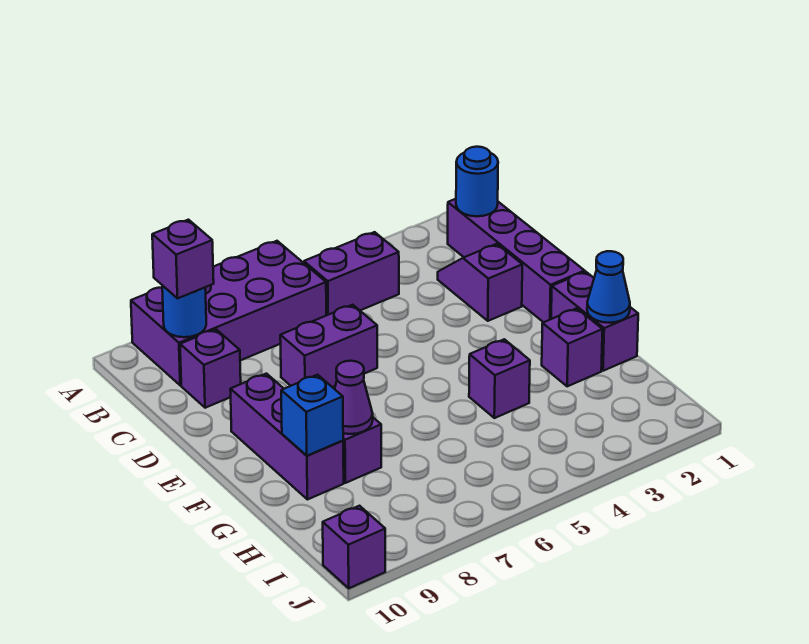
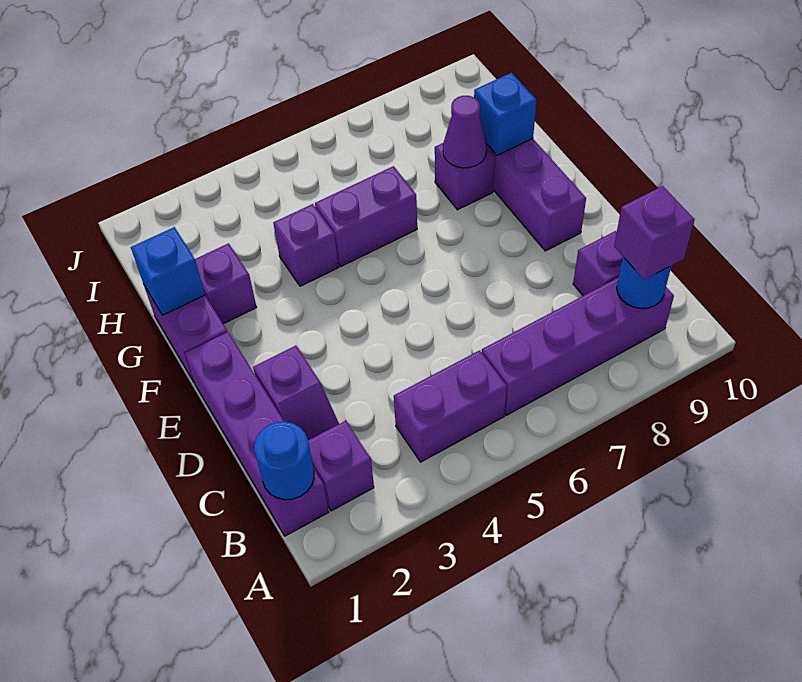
purple 2x4 brick [131,241,326,385] -> purple 1x4 brick [482,277,674,415]
purple 1x2 brick [280,305,377,387] -> purple 1x2 brick moved to [315,166,417,267]
blue 1x1 cone [587,251,630,323] -> blue 1x1 brick [131,227,205,315]
purple 1x1 brick [323,506,385,588] -> purple 1x1 brick moved to [308,421,374,511]

